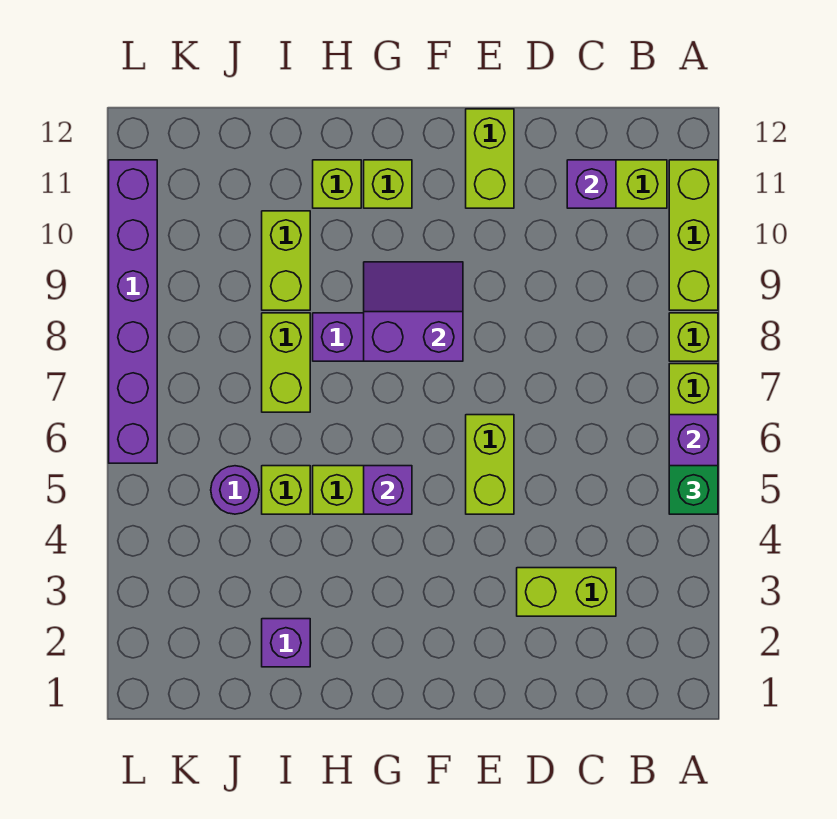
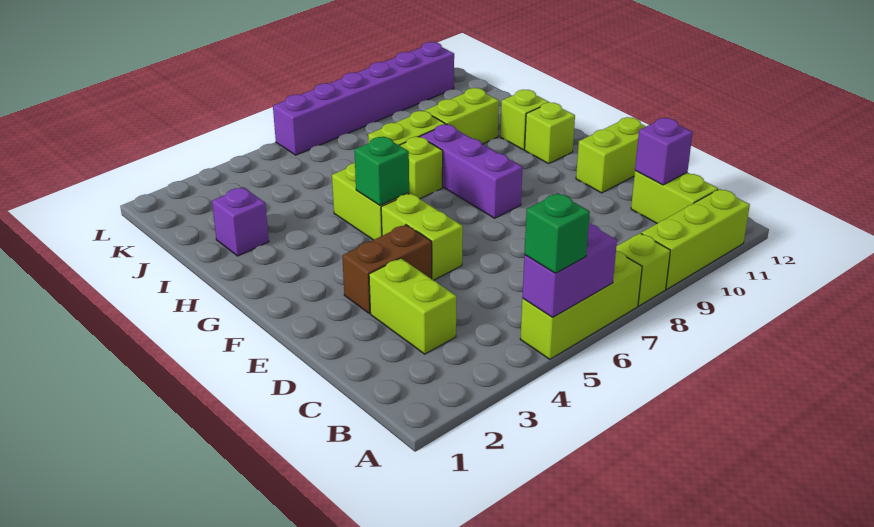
none -> brown 1x2 brick [342,225,432,313]
lime 1x2 brick [466,415,514,514] -> lime 1x2 brick turned to [381,193,463,280]
purple 2x2 slope [364,262,463,361] -> none
purple 1x1 brick [364,466,412,514] -> green 1x1 brick [354,137,409,206]
lime 1x1 brick [262,466,310,514] -> lime 1x1 brick moved to [399,137,443,199]
purple 1x1 round brick [211,466,259,514] -> none

